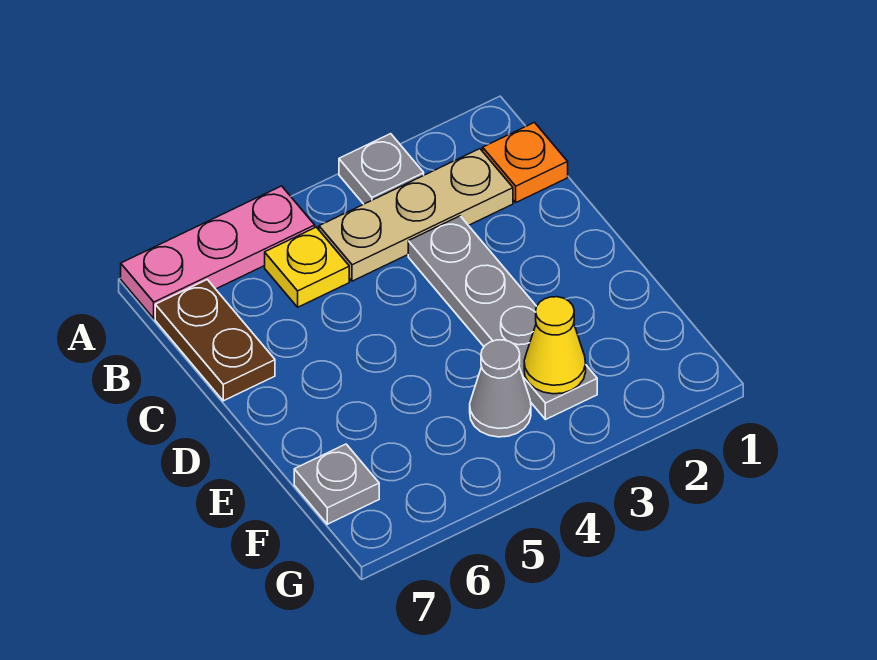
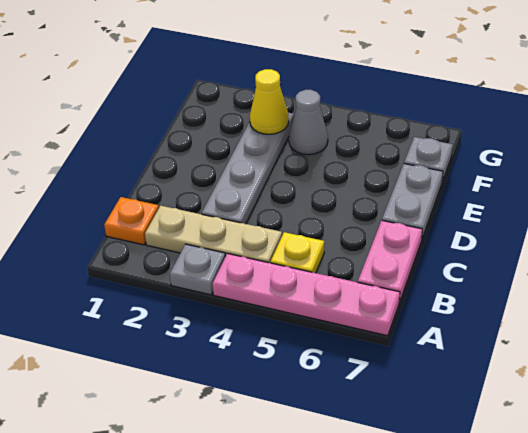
pink 1x3 plate [121,186,315,318] -> pink 1x4 plate [212,253,400,336]
brown 1x2 plate [155,280,275,401] -> pink 1x2 plate [358,221,422,302]
none -> grey 1x2 plate [382,164,443,238]

